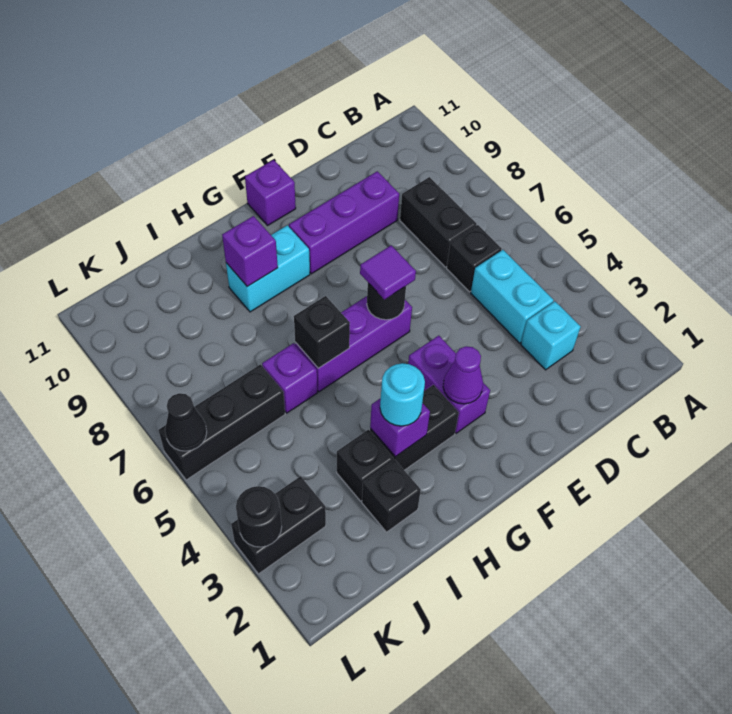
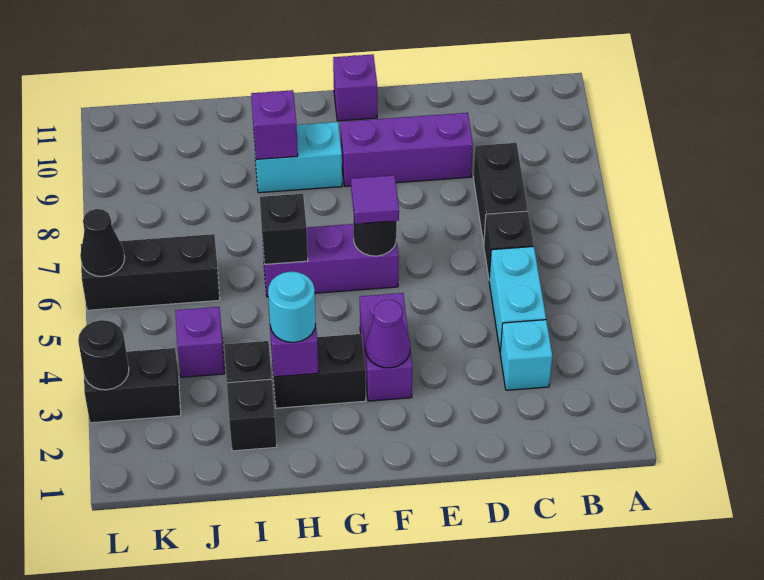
purple 1x1 brick [262,343,317,413] -> purple 1x1 brick moved to [175,307,225,377]

